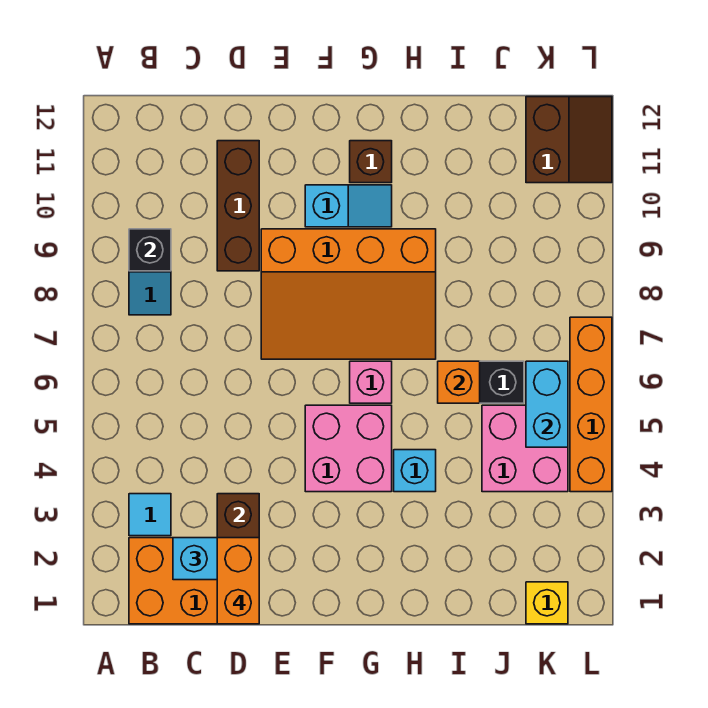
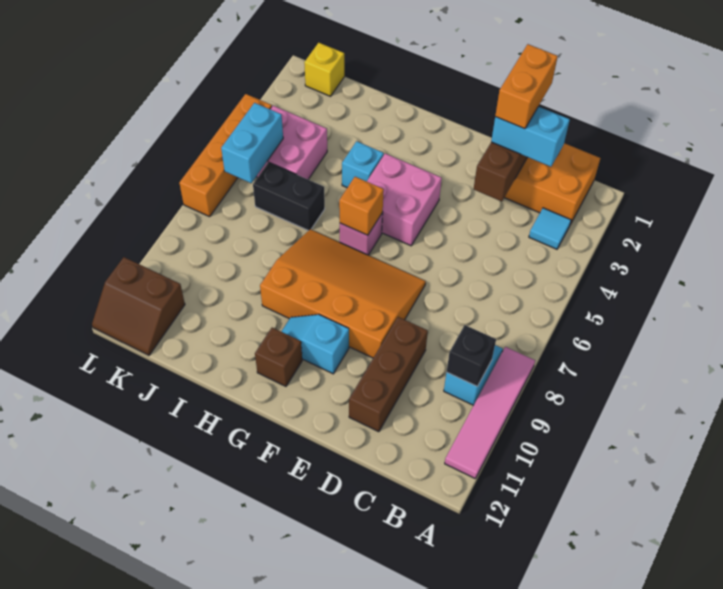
none -> pink 1x4 tile [445,347,535,479]
orange 1x1 brick [438,361,480,403] -> orange 1x1 brick moved to [339,177,384,235]
brown 2x2 slope [526,97,612,183] -> brown 2x2 slope turned to [92,257,185,355]

